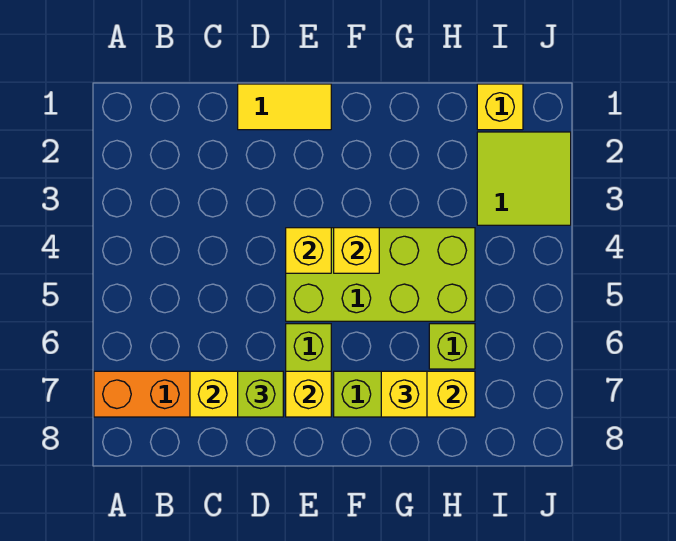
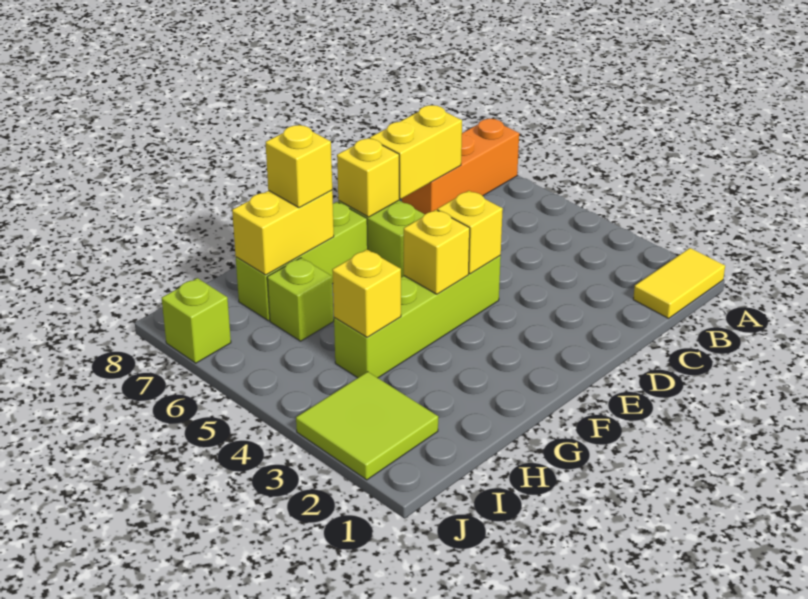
yellow 1x2 tile [238,84,331,130] -> yellow 1x2 tile moved to [633,248,725,318]
lime 1x1 brick [238,371,283,417] -> lime 1x1 brick moved to [162,278,231,363]
lime 2x4 brick [286,228,475,321] -> lime 1x4 brick [334,256,501,378]
yellow 1x1 brick [477,84,523,130] -> yellow 1x1 brick moved to [332,249,401,337]

